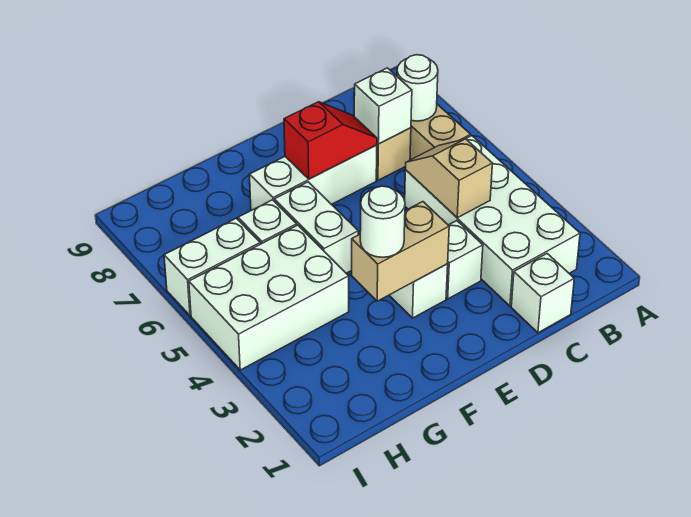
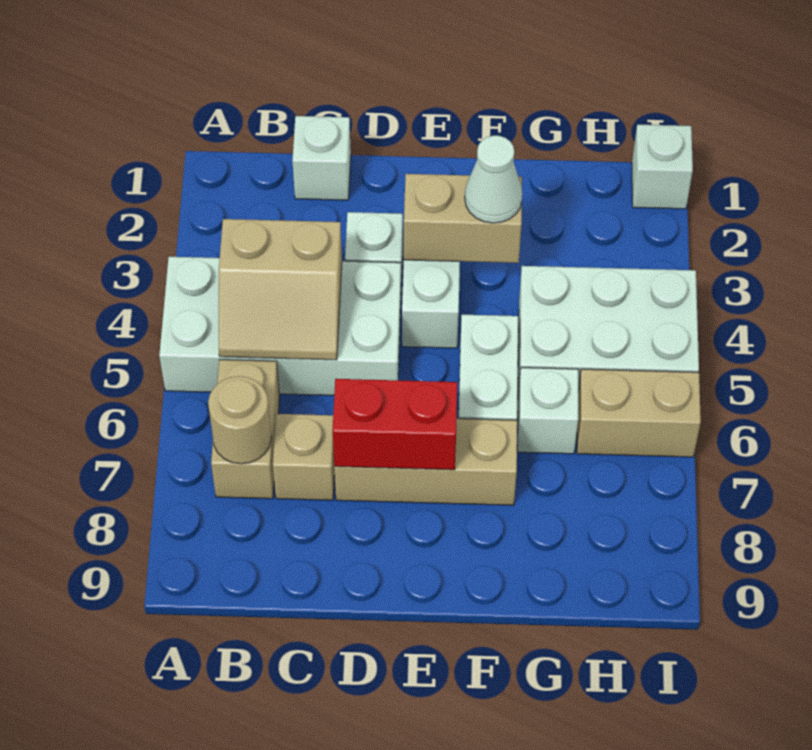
white 2x4 brick [405,136,580,306] -> white 2x4 brick turned to [159,257,401,395]
white 1x1 round brick [397,55,438,121] -> tan 1x1 round brick [208,376,271,464]
tan 1x2 slope [405,139,492,218] -> tan 2x2 slope [219,219,342,360]
white 1x1 brick [354,68,412,144] -> white 1x1 brick moved to [632,125,693,209]
white 1x3 brick [249,145,377,210] -> tan 1x3 brick [334,419,517,505]
red 1x2 slope [284,102,377,179] -> red 1x2 brick [333,379,457,470]
white 1x1 round brick [360,186,405,257] -> white 1x1 cone [465,136,522,223]
white 1x2 brick [164,218,260,316] -> tan 1x2 brick [577,369,701,457]

